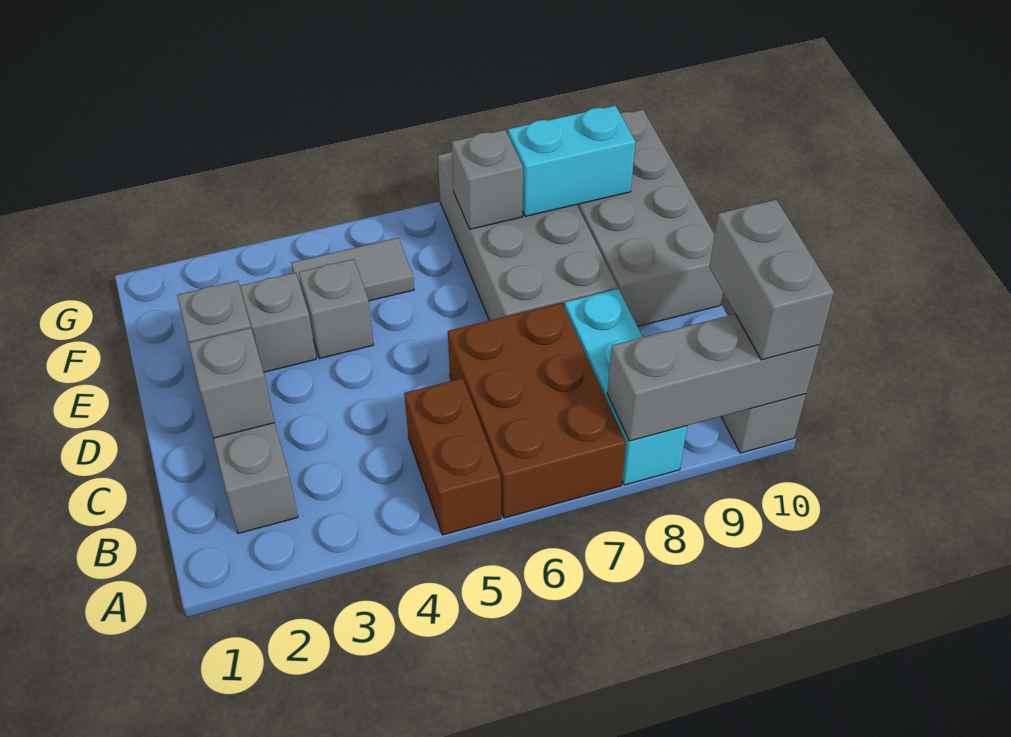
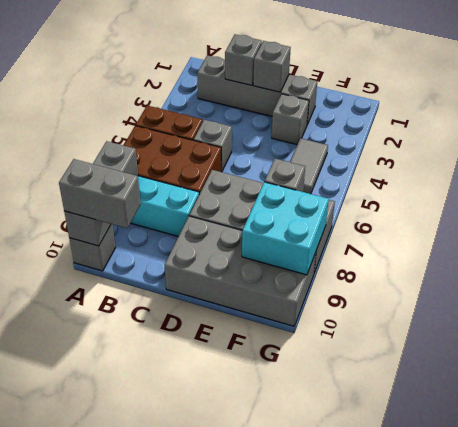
grey 1x1 brick [299,259,374,359] -> grey 1x1 brick moved to [194,120,232,172]
cyan 1x2 brick [508,106,636,216] -> cyan 2x2 brick [242,182,329,275]

